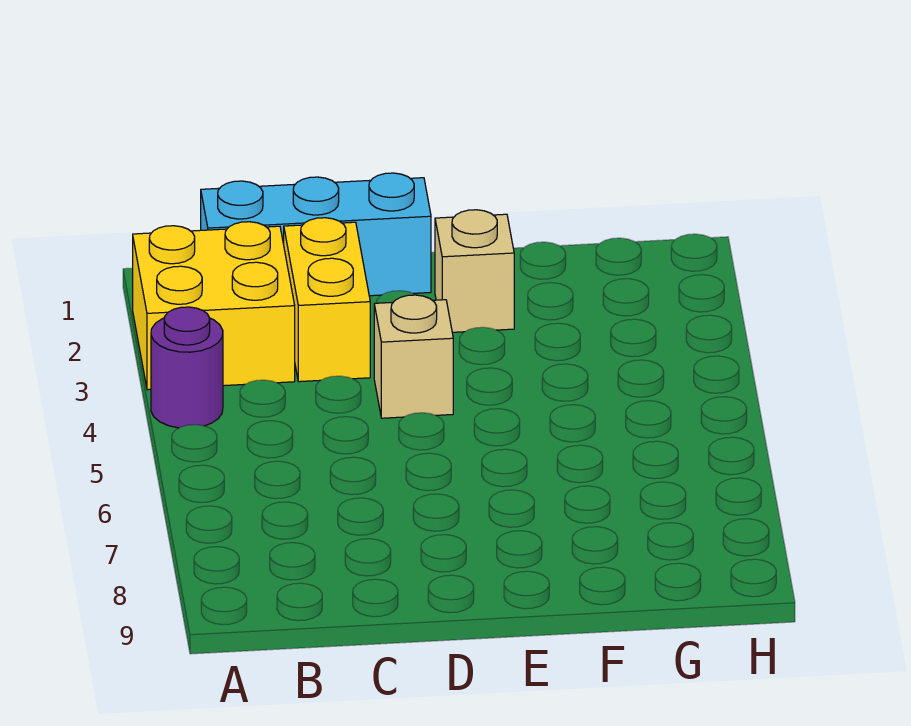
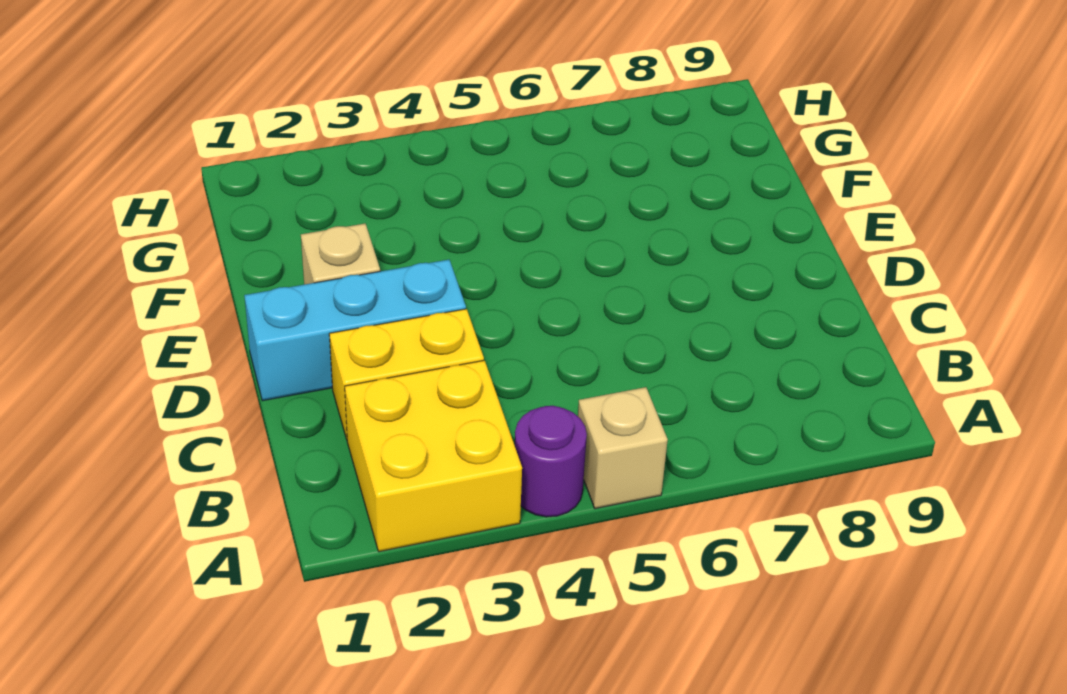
cyan 1x3 brick [201,173,431,296] -> cyan 1x3 brick turned to [244,260,466,401]
tan 1x1 brick [374,295,453,418] -> tan 1x1 brick moved to [578,387,668,509]

